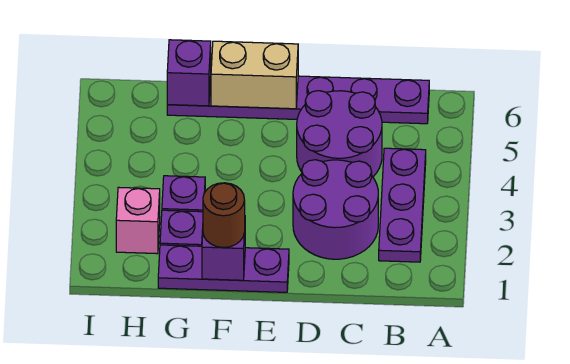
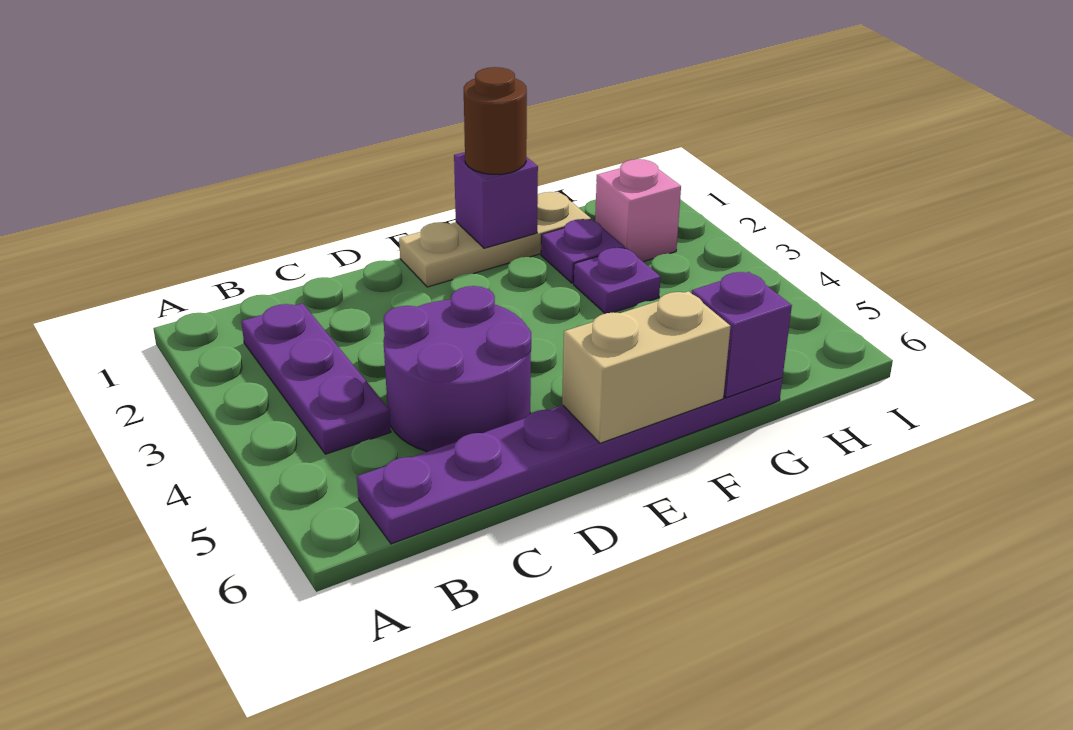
purple 2x2 round brick [293,160,378,259] -> none
purple 1x3 plate [158,245,289,292] -> tan 1x3 plate [399,192,591,287]

